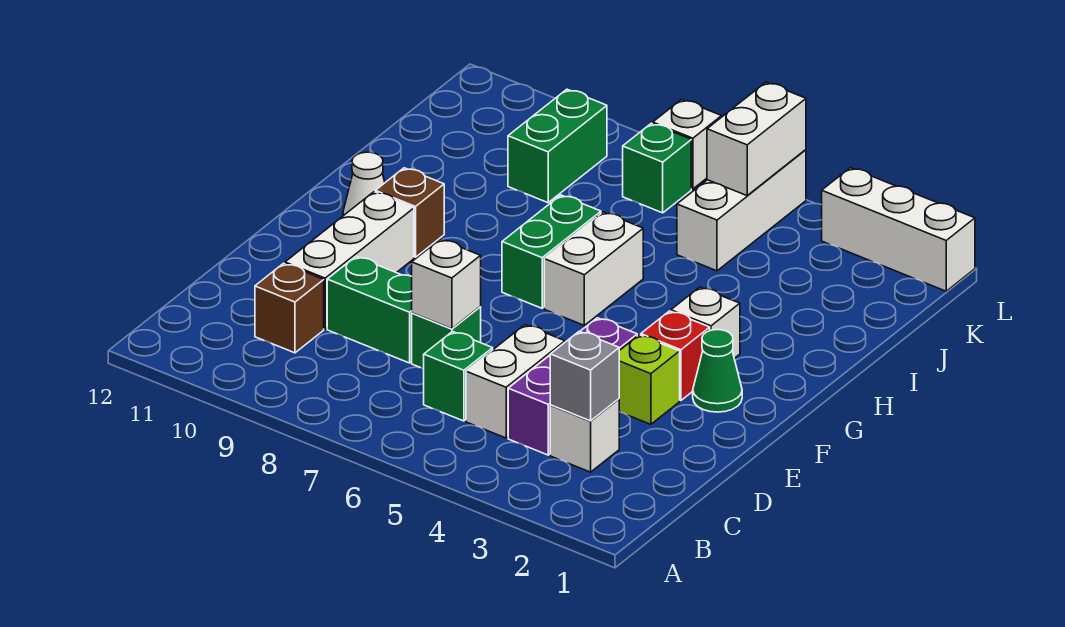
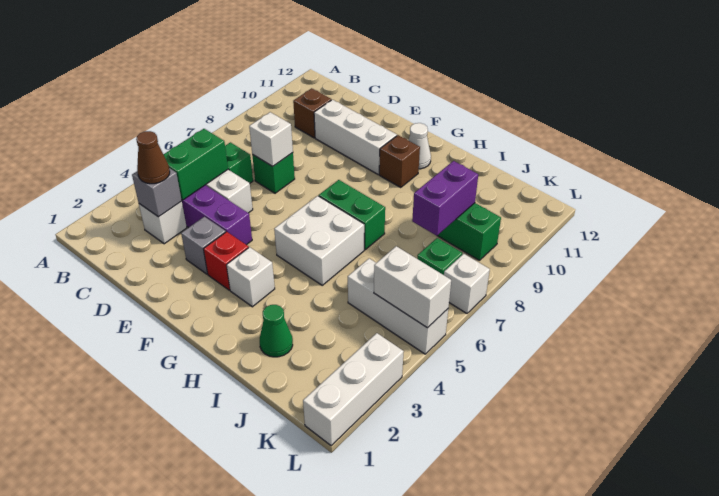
none -> brown 1x1 cone [136,131,170,184]
green 1x2 brick [327,257,412,363] -> green 1x2 brick moved to [163,129,228,200]
lime 1x1 brick [619,335,680,424] -> grey 1x1 brick [181,217,226,274]
green 1x1 cone [693,330,742,412] -> green 1x1 cone moved to [260,305,293,357]
white 1x2 brick [544,212,643,325] -> white 2x2 brick [274,196,364,285]
none -> purple 1x2 brick [412,161,478,236]

